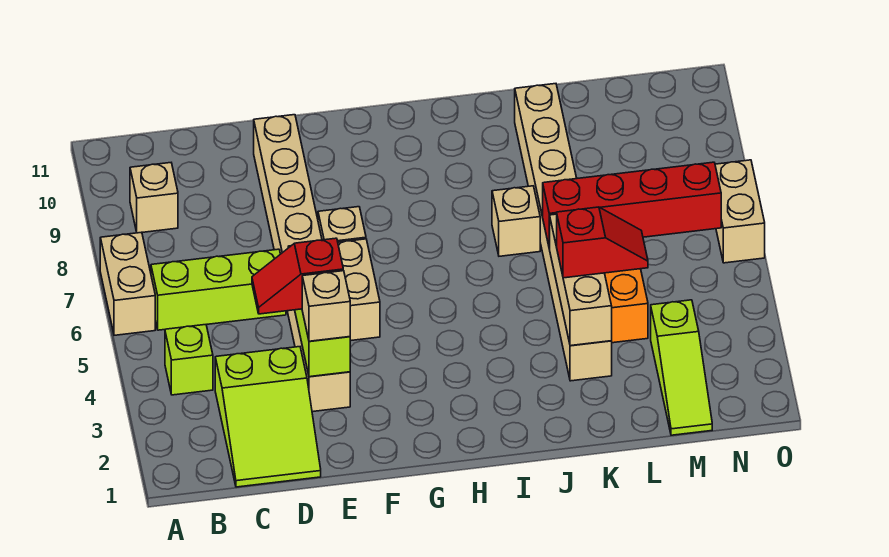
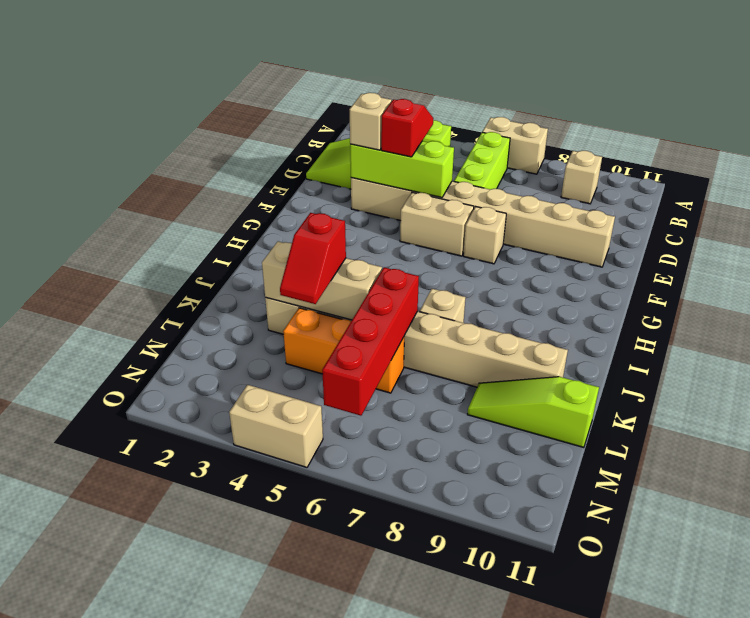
lime 1x3 slope [651,300,712,435] -> lime 1x3 slope moved to [467,377,599,448]
tan 1x2 brick [715,160,765,263] -> tan 1x2 brick moved to [229,385,323,467]

